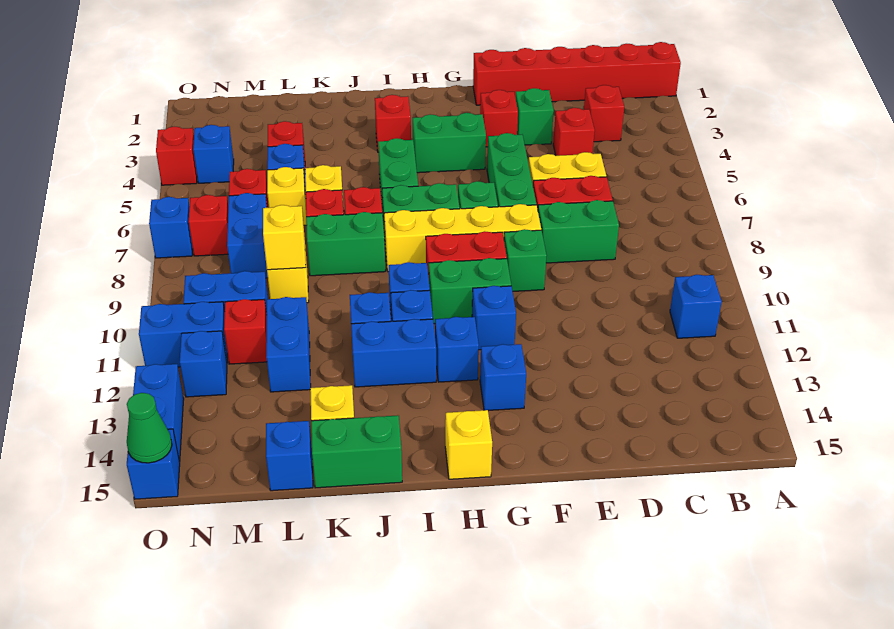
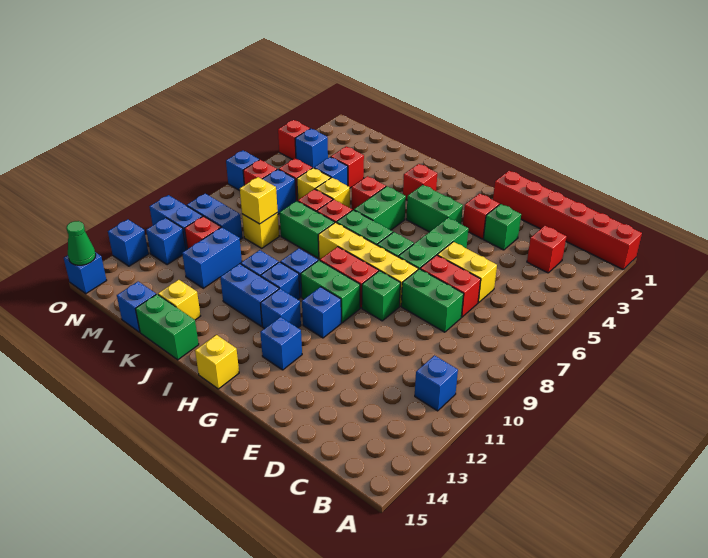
red 1x1 brick [553,108,595,156] -> red 1x1 brick moved to [352,176,386,210]
blue 1x2 brick [133,364,184,462] -> blue 1x1 brick [108,219,149,266]

